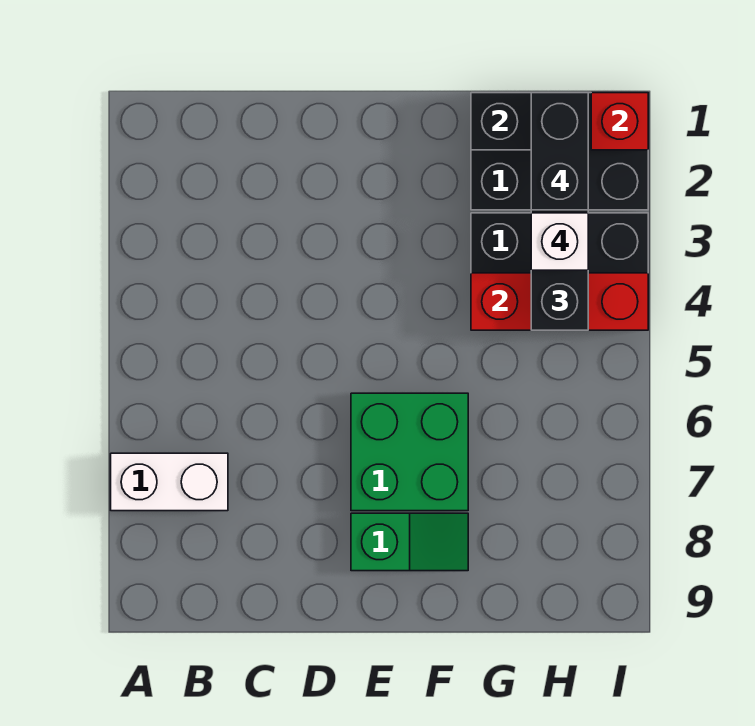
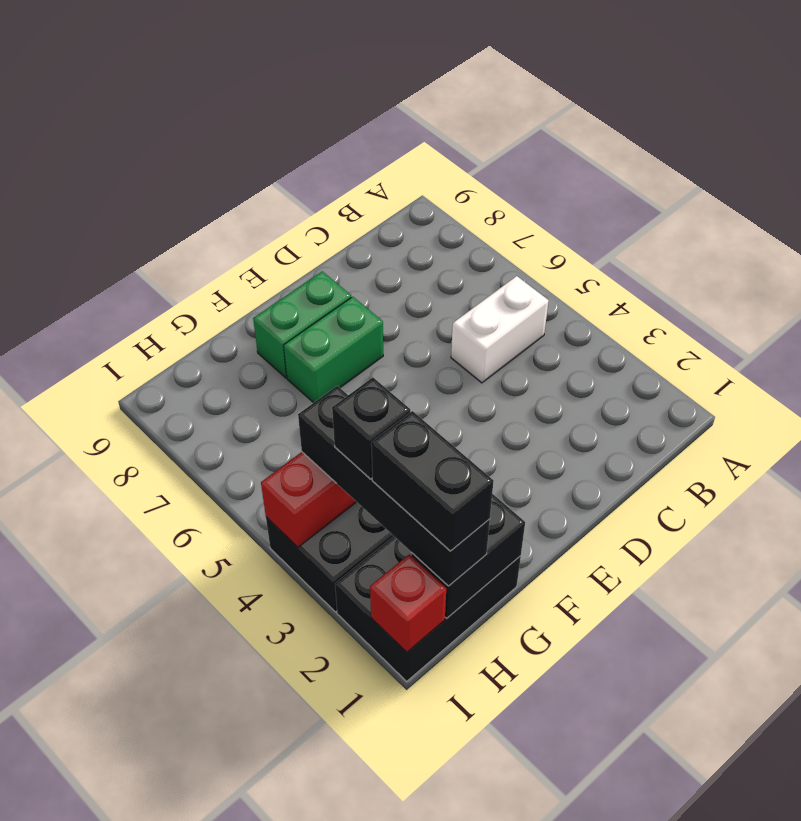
white 1x2 brick [111,453,228,511] -> white 1x2 brick moved to [451,276,549,383]
green 2x2 brick [351,393,468,511] -> green 1x2 brick [284,297,383,403]
green 1x2 slope [351,513,468,571] -> green 1x2 brick [253,271,351,378]
white 1x1 brick [531,213,588,270] -> black 1x1 brick [332,377,410,479]

